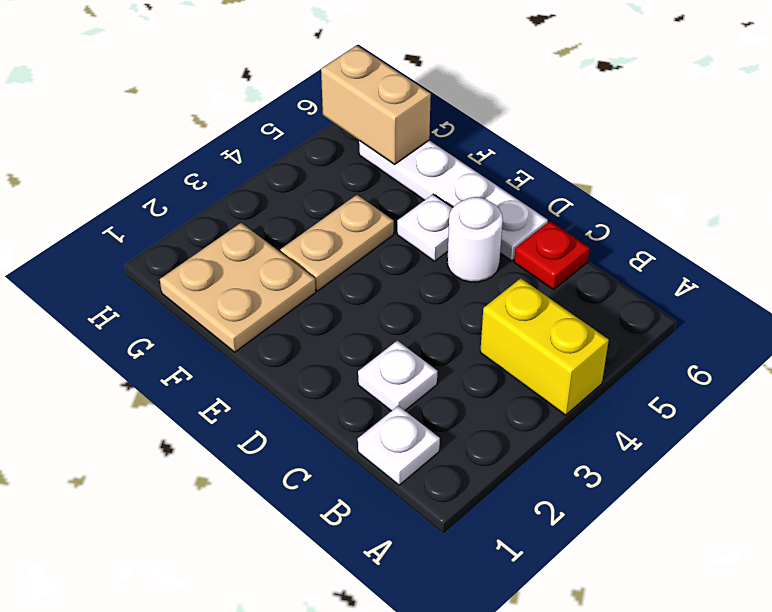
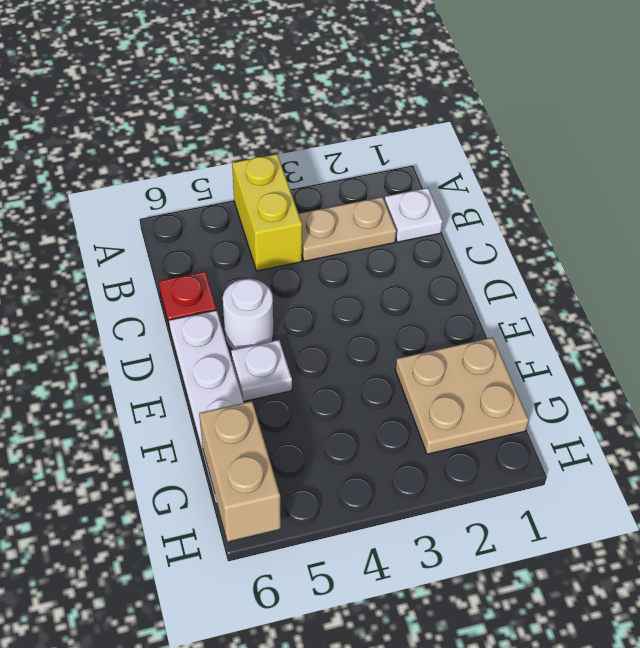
white 1x1 plate [358,341,437,411] -> none
tan 1x2 plate [280,195,394,291] -> tan 1x2 plate moved to [299,197,396,261]

